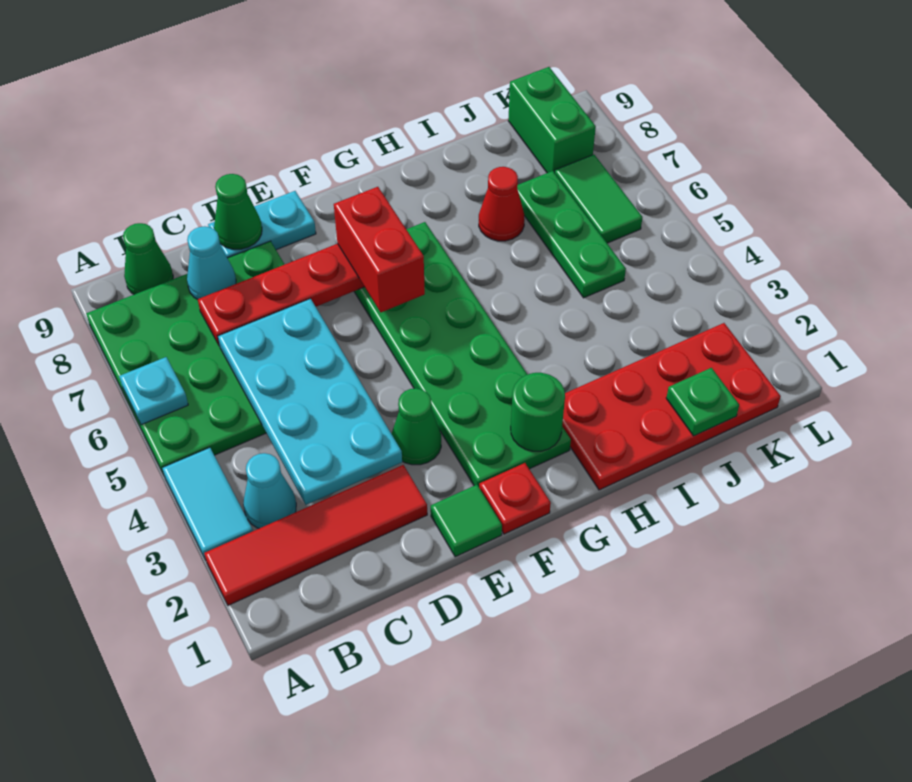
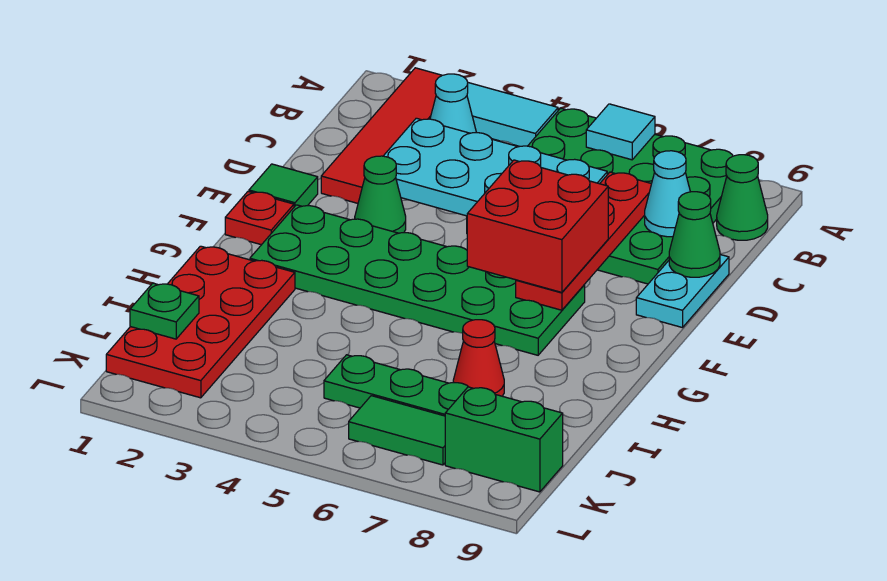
cyan 1x1 plate [119,357,188,425] -> cyan 1x1 tile [586,104,655,160]
red 1x2 brick [334,187,425,312] -> red 2x2 brick [467,160,608,292]
green 1x1 round brick [511,373,565,451] -> none

